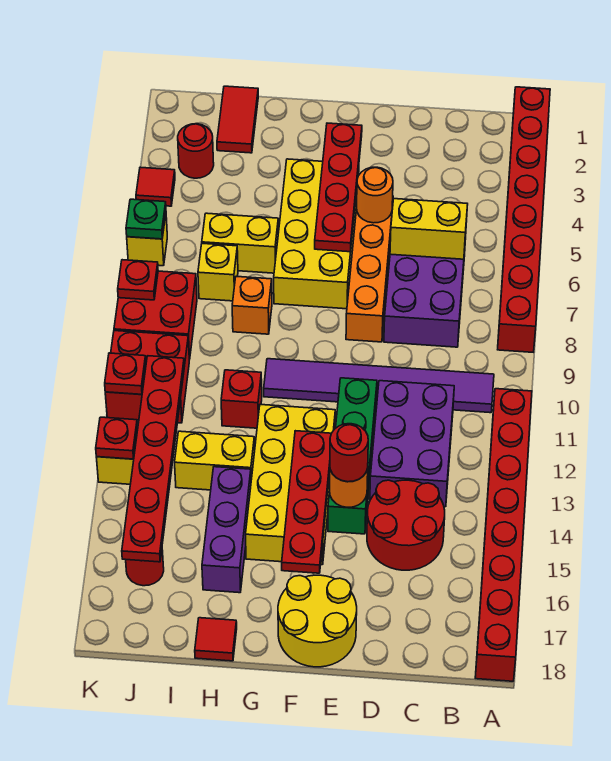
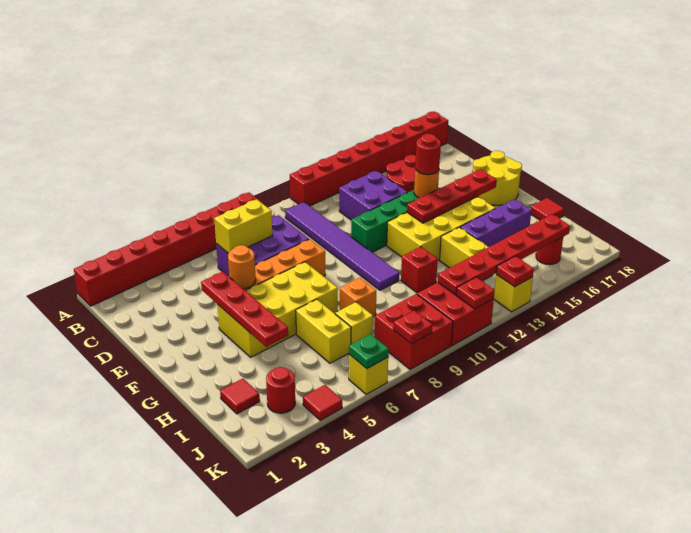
yellow 1x2 brick [390,199,468,259] -> yellow 1x2 brick turned to [214,199,272,253]
purple 2x3 brick [370,381,454,507] -> purple 2x2 brick [339,171,407,220]
red 1x4 plate [315,123,362,252] -> red 1x4 plate turned to [201,272,288,347]
red 1x2 tile [217,86,258,153] -> red 1x1 tile [220,379,260,414]

